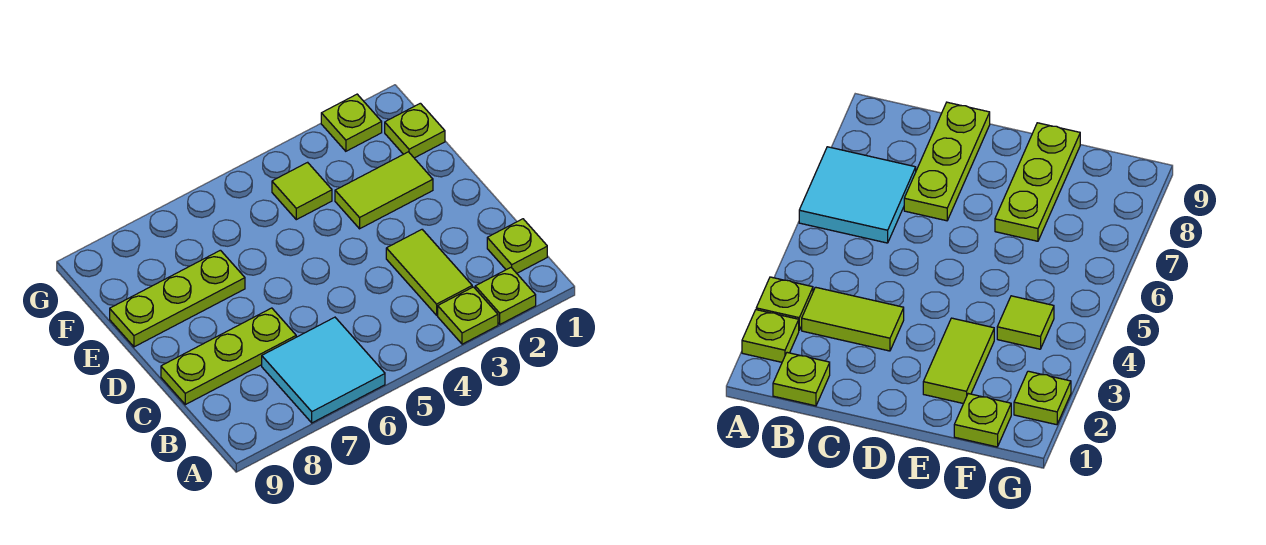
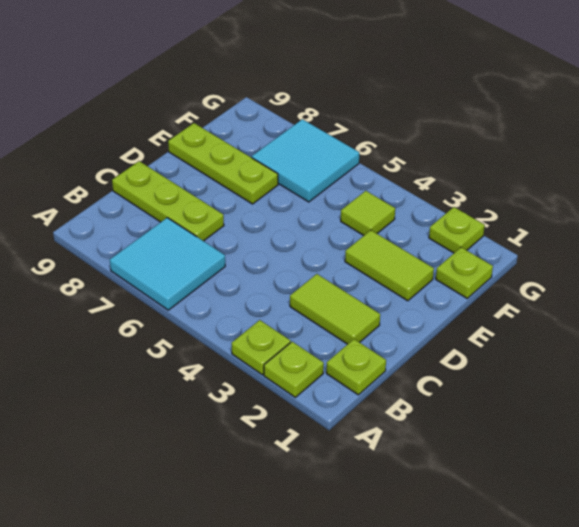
lime 1x2 tile [386,230,472,315] -> lime 1x2 tile turned to [290,274,380,344]
none -> cyan 2x2 tile [252,119,359,202]

